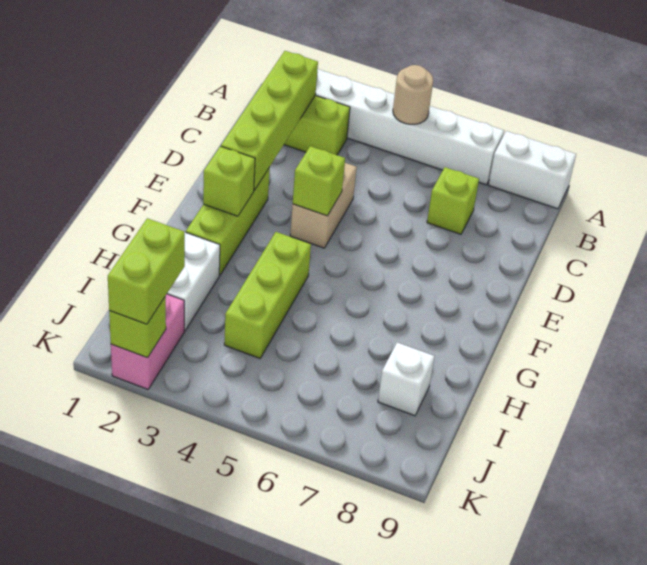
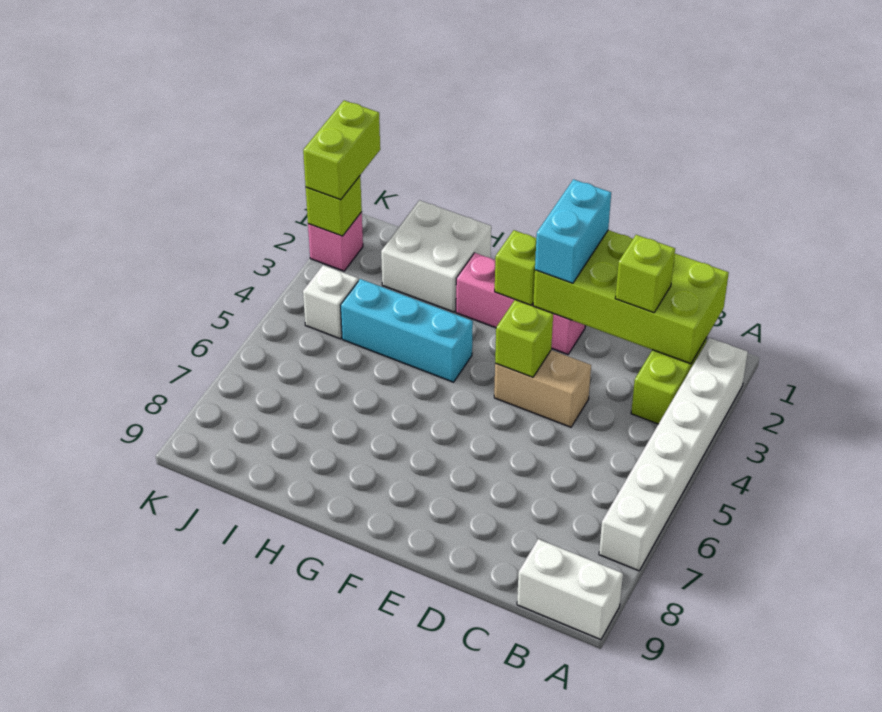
tan 1x1 round brick [393,65,433,124] -> none
white 1x2 brick [489,131,576,209] -> white 1x2 brick turned to [517,539,623,640]
lime 1x4 brick [221,51,318,190] -> lime 2x4 brick [533,230,729,364]
lime 1x1 brick [427,167,479,234] -> lime 1x1 brick moved to [615,235,675,313]
none -> cyan 1x2 brick [535,179,611,283]
lime 1x3 brick [186,168,270,275] -> pink 1x3 brick [456,253,585,354]
lime 1x3 brick [224,232,311,358] -> cyan 1x3 brick [340,279,473,382]
white 1x1 brick [378,342,435,416] -> white 1x1 brick moved to [303,265,358,339]
pink 1x2 brick [111,294,184,389] -> pink 1x1 brick [308,212,363,271]
lime 1x2 brick [108,218,185,324] -> lime 1x2 brick turned to [303,100,380,200]

